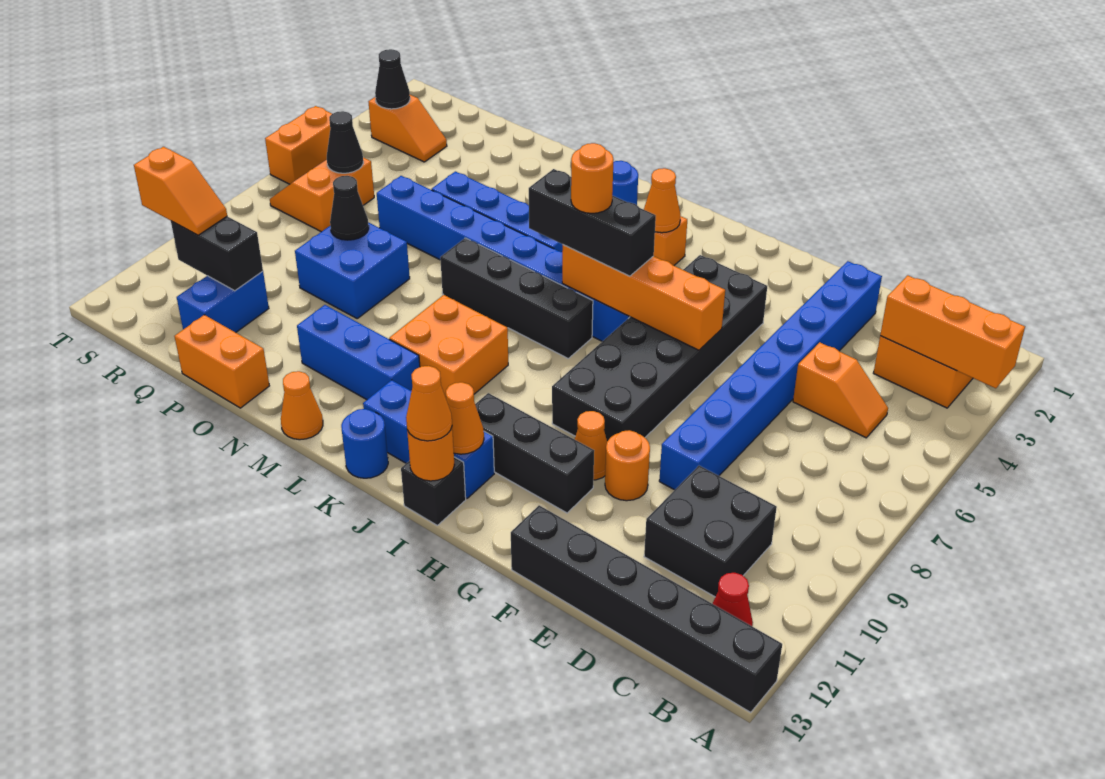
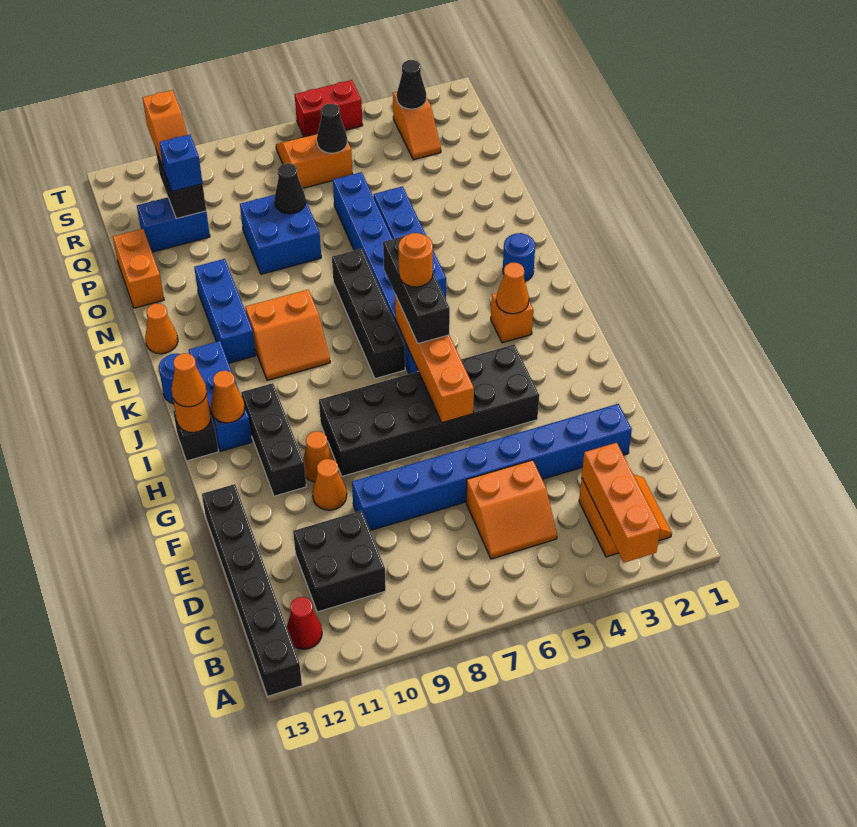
orange 1x2 slope [793,342,888,438] -> orange 2x2 slope [466,460,557,559]
orange 1x1 round brick [605,430,650,501] -> orange 1x1 cone [312,459,347,510]
orange 2x2 brick [389,295,508,398] -> orange 2x2 slope [245,290,330,380]
none -> blue 1x1 brick [159,134,203,191]
orange 1x2 brick [265,106,332,184] -> red 1x2 brick [295,80,363,137]

